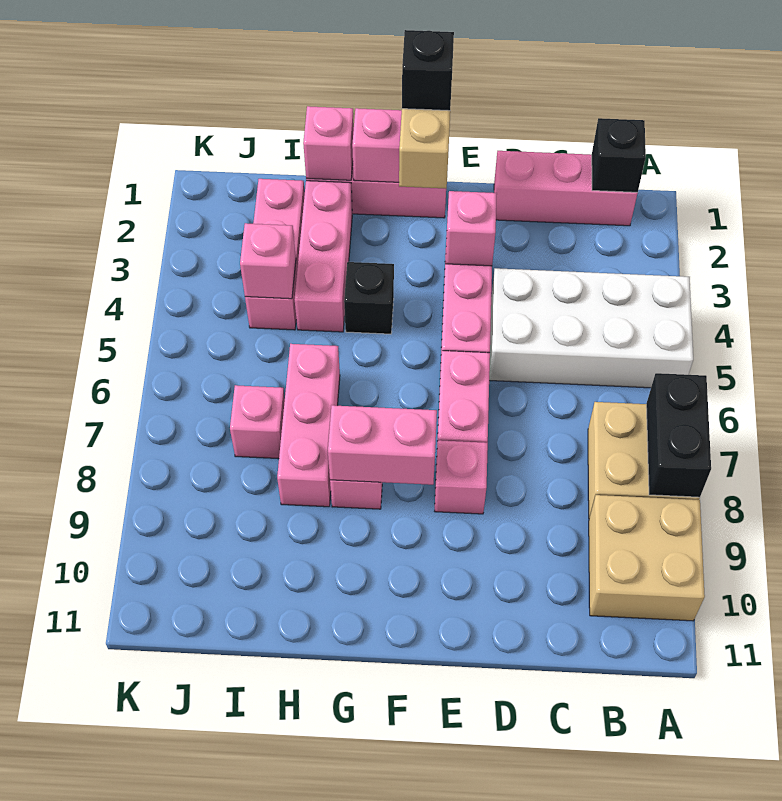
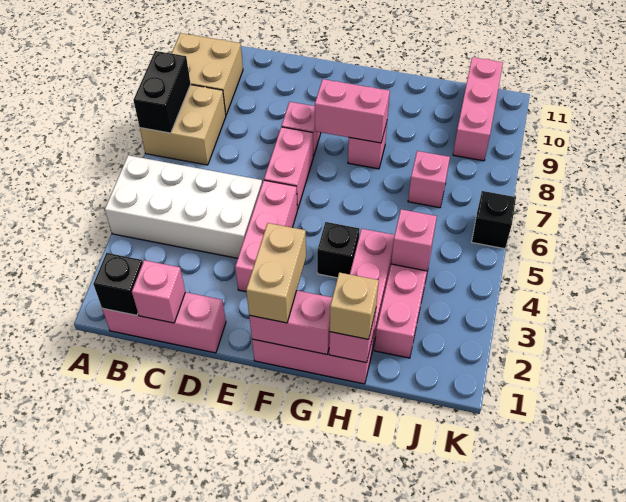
pink 1x1 brick [445,191,497,266] -> pink 1x1 brick moved to [132,260,185,323]
black 1x1 brick [402,30,454,111] -> black 1x1 brick moved to [472,191,516,249]
none -> tan 1x1 brick [330,272,379,339]
pink 1x3 brick [277,344,340,507] -> pink 1x3 brick moved to [453,57,503,161]

